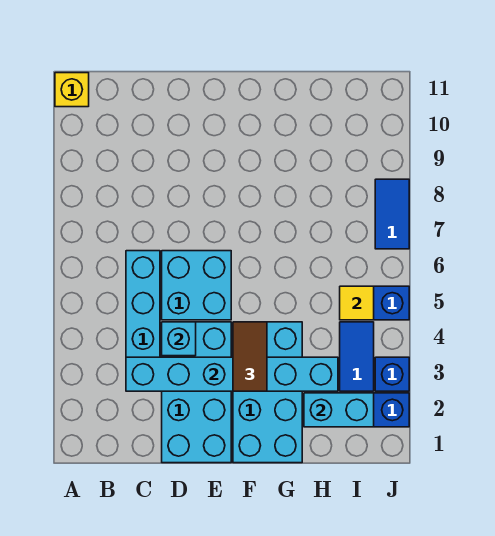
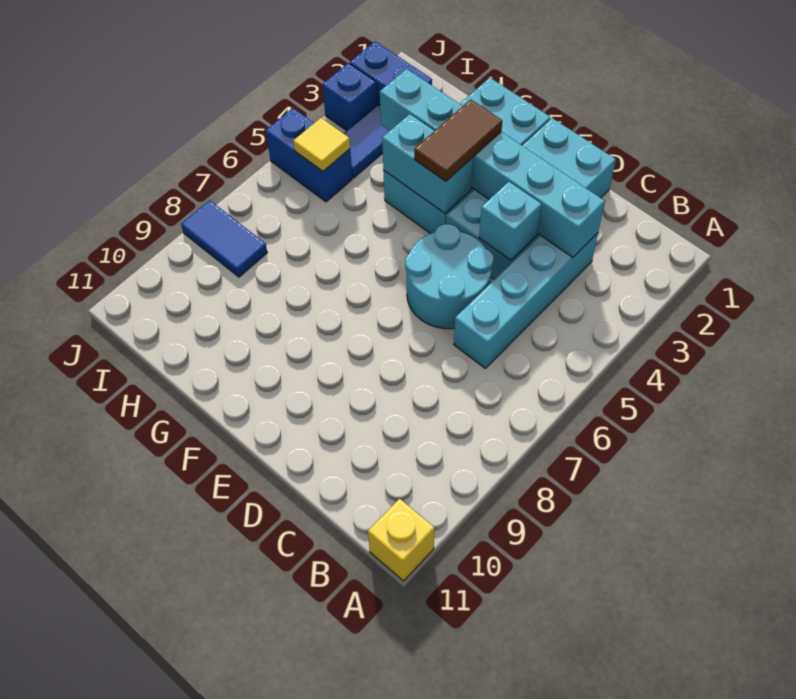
cyan 2x2 brick [162,251,231,320] -> cyan 2x2 round brick [405,224,494,329]
cyan 1x2 brick [304,393,374,427] -> cyan 1x2 brick moved to [382,114,473,213]
blue 1x2 tile [375,179,409,249] -> blue 1x2 tile turned to [181,200,267,277]

